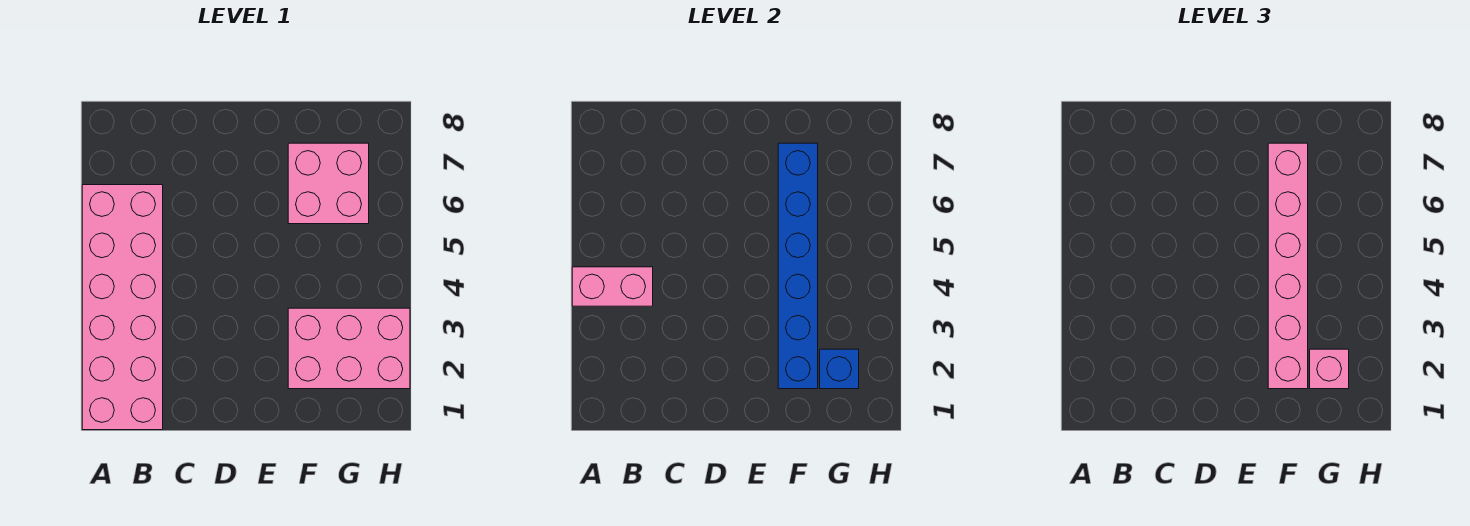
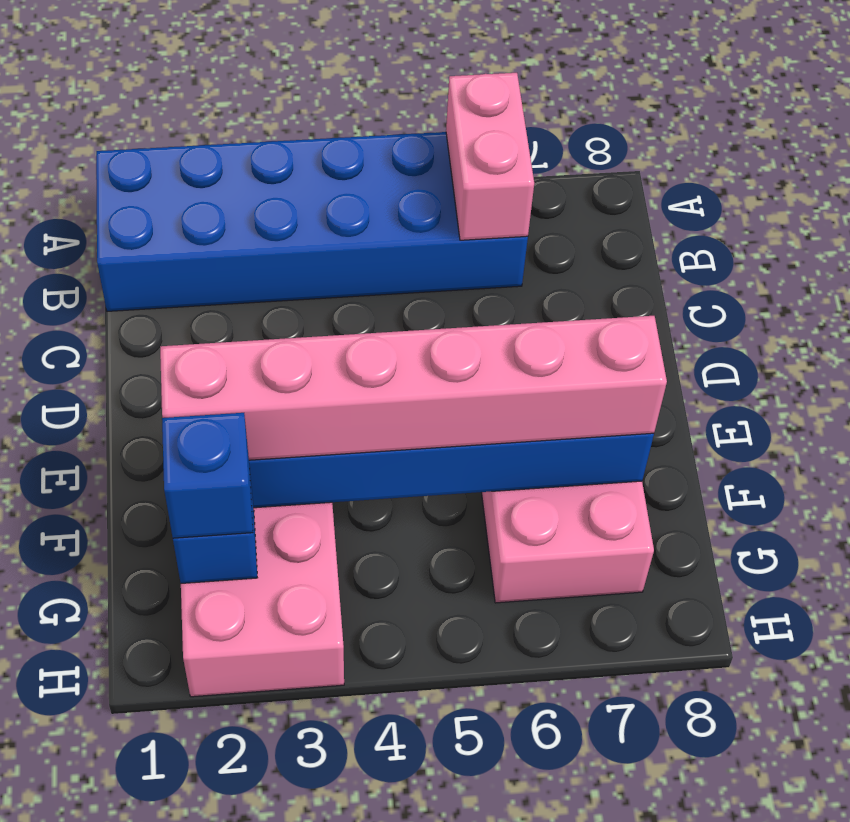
pink 2x6 brick [82,185,163,430] -> blue 2x6 brick [96,132,528,311]
pink 1x2 brick [572,267,653,306] -> pink 1x2 brick moved to [446,73,534,240]
pink 1x1 brick [1310,349,1349,389] -> blue 1x1 brick [162,413,253,538]

